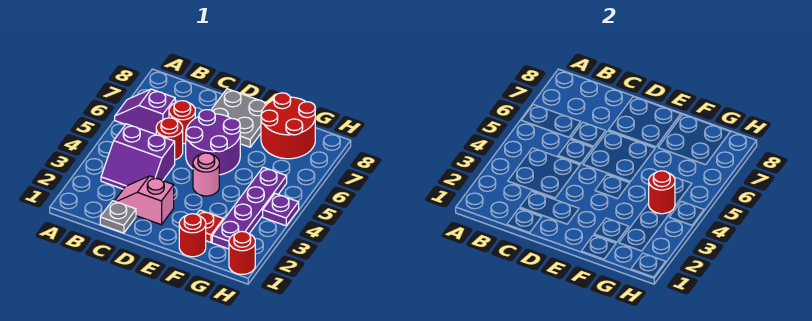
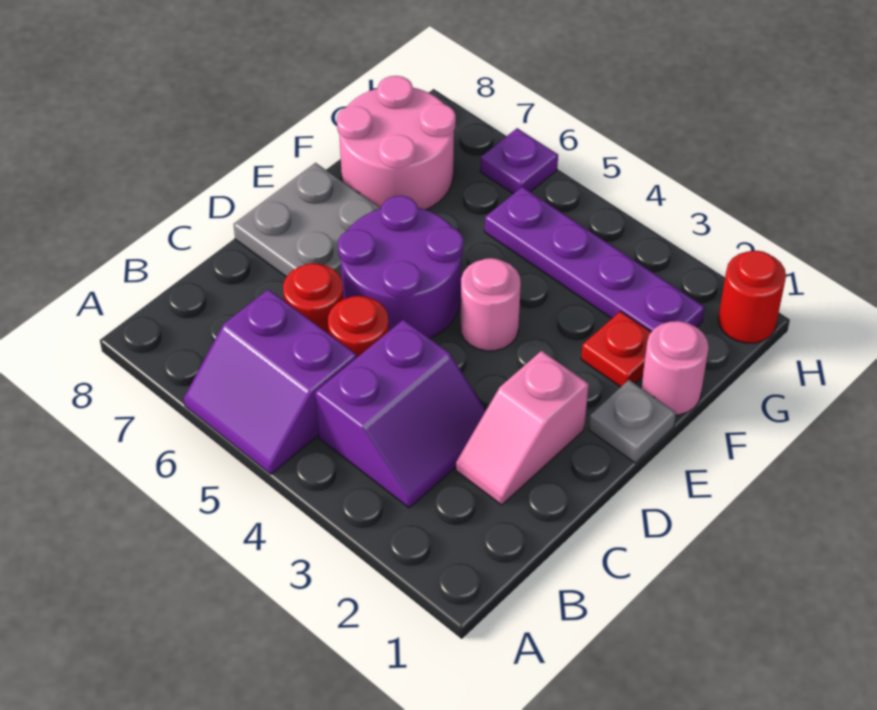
purple 1x2 slope [115,89,175,134] -> purple 2x2 slope [184,289,357,474]
grey 1x1 plate [100,201,136,233] -> grey 1x1 plate moved to [589,380,676,463]
red 1x1 round brick [179,214,206,257] -> pink 1x1 round brick [641,321,709,415]
red 2x2 round brick [261,93,315,159] -> pink 2x2 round brick [337,76,456,210]
red 1x1 round brick [649,171,675,214] -> none
purple 1x1 plate [263,194,299,226] -> purple 1x1 plate moved to [480,128,558,194]

